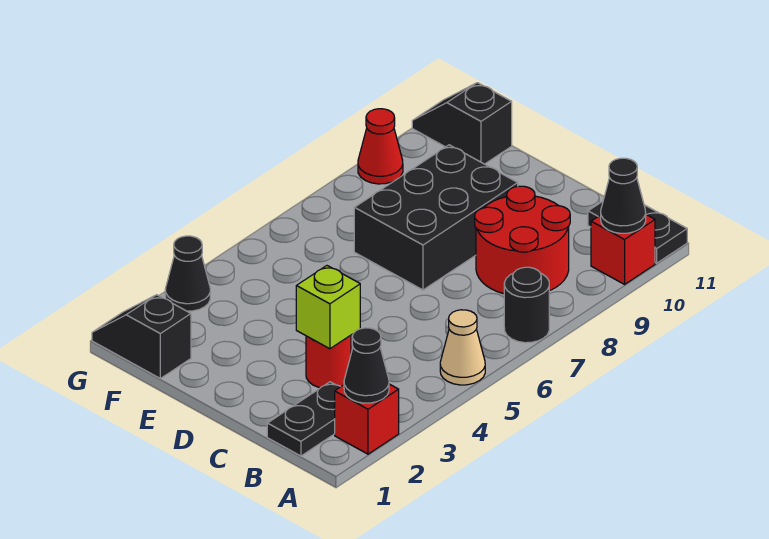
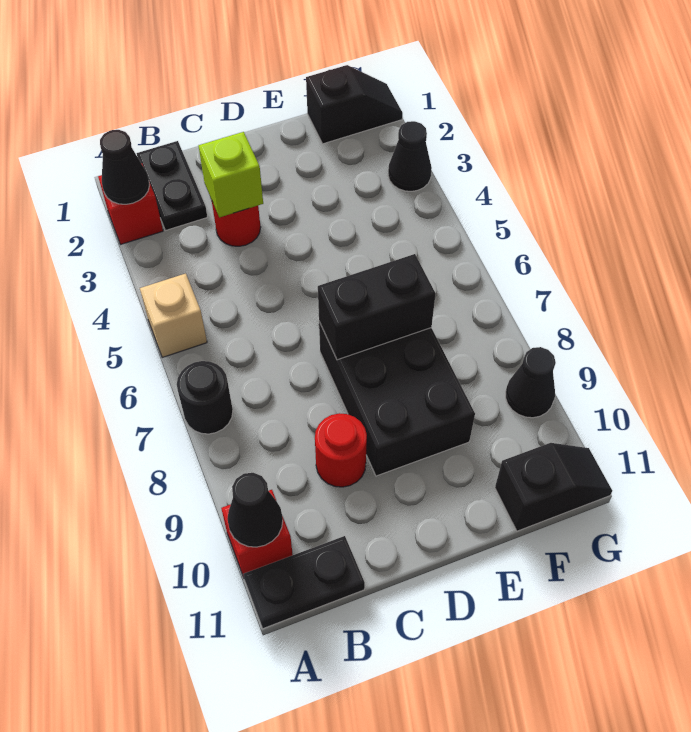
tan 1x1 cone [440,310,485,385] -> tan 1x1 brick [140,273,207,358]
red 2x2 round brick [475,186,570,294] -> red 1x1 round brick [315,413,367,487]
none -> black 1x2 brick [318,254,436,360]
red 1x1 cone [358,109,403,184] -> black 1x1 cone [506,347,556,418]

